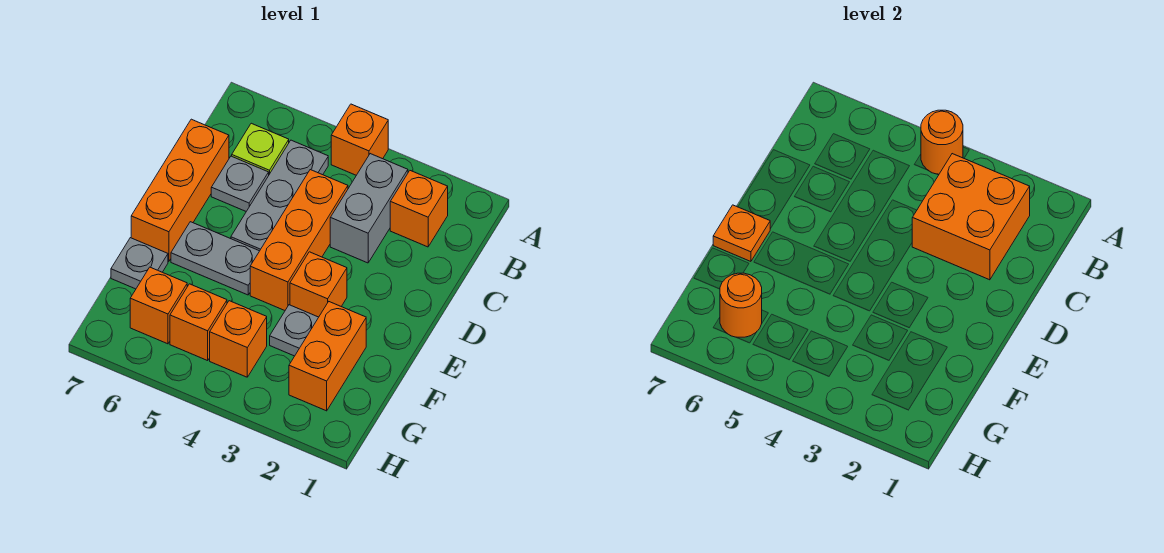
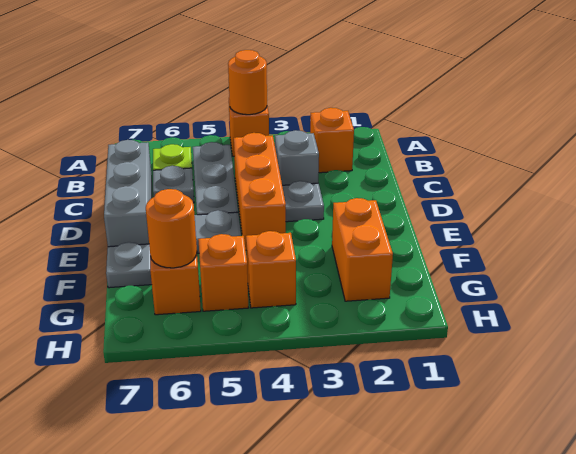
orange 2x2 brick [912,154,1030,280] -> none
grey 1x2 brick [330,154,408,263] -> grey 1x1 brick [275,130,319,185]
orange 1x3 brick [131,119,229,261] -> grey 1x3 brick [104,140,152,247]
orange 1x1 brick [290,252,347,317] -> none
orange 1x1 plate [713,205,771,261] -> none
grey 1x1 plate [270,305,319,356] -> grey 1x1 plate moved to [282,181,324,222]

